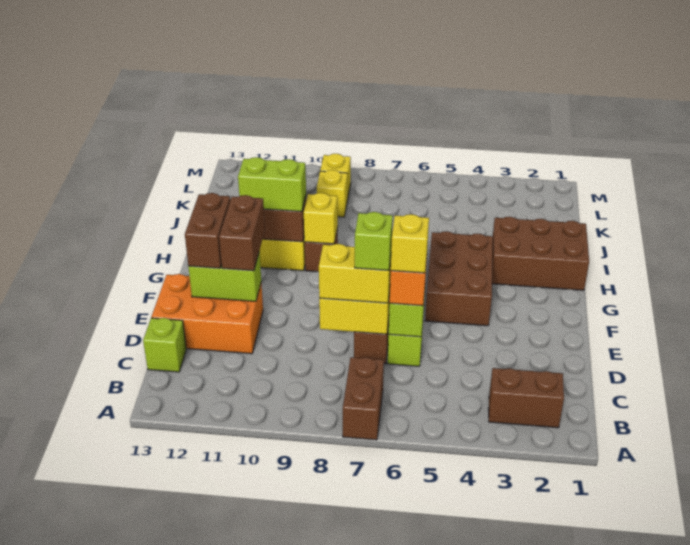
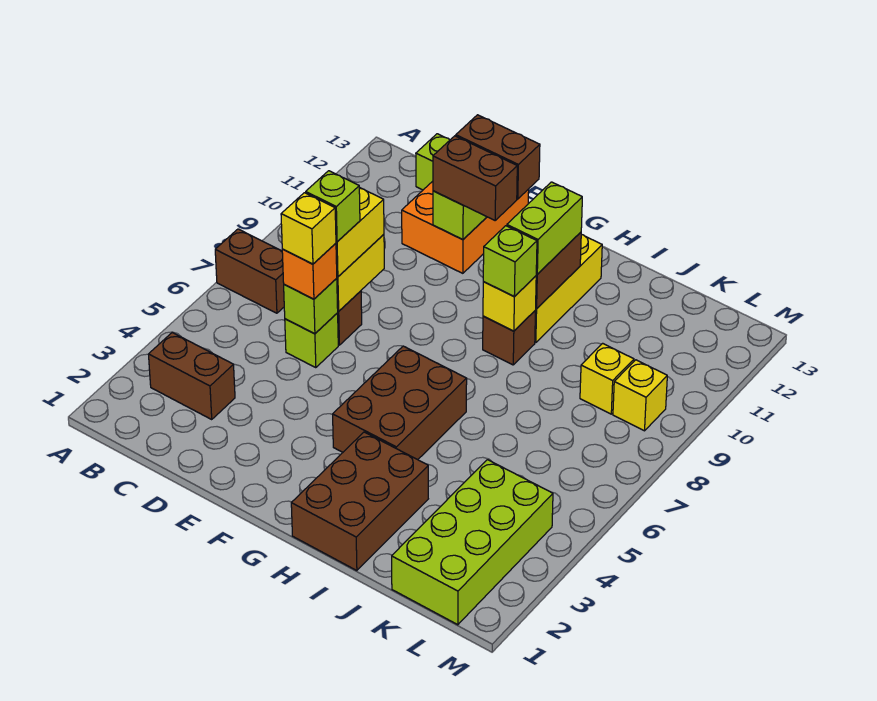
brown 1x2 brick [489,368,564,428] -> brown 1x2 brick turned to [148,333,235,419]
brown 2x3 brick [425,231,493,326] -> brown 2x3 brick turned to [333,346,467,460]
none -> lime 1x1 brick [483,226,537,297]
none -> lime 2x4 brick [392,460,553,625]

